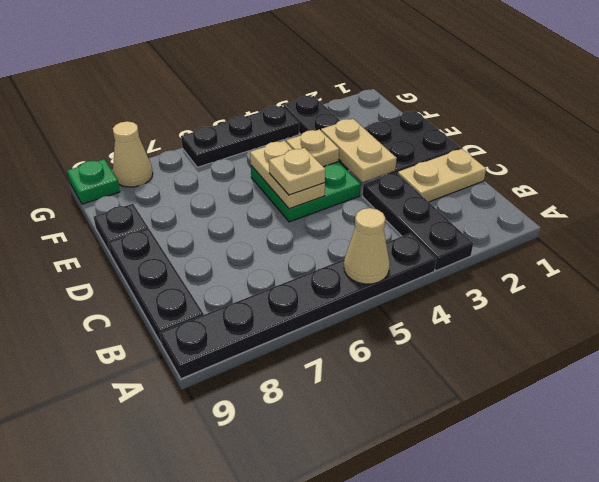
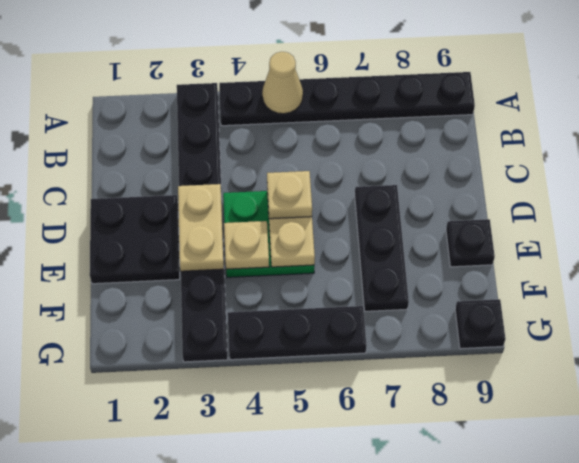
black 1x3 plate [108,228,204,343] -> black 1x3 plate moved to [355,185,409,311]
tan 1x2 plate [398,149,486,202] -> none
tan 1x1 cone [113,121,153,187] -> none
green 1x1 plate [67,159,120,204] -> black 1x1 plate [455,299,505,349]

